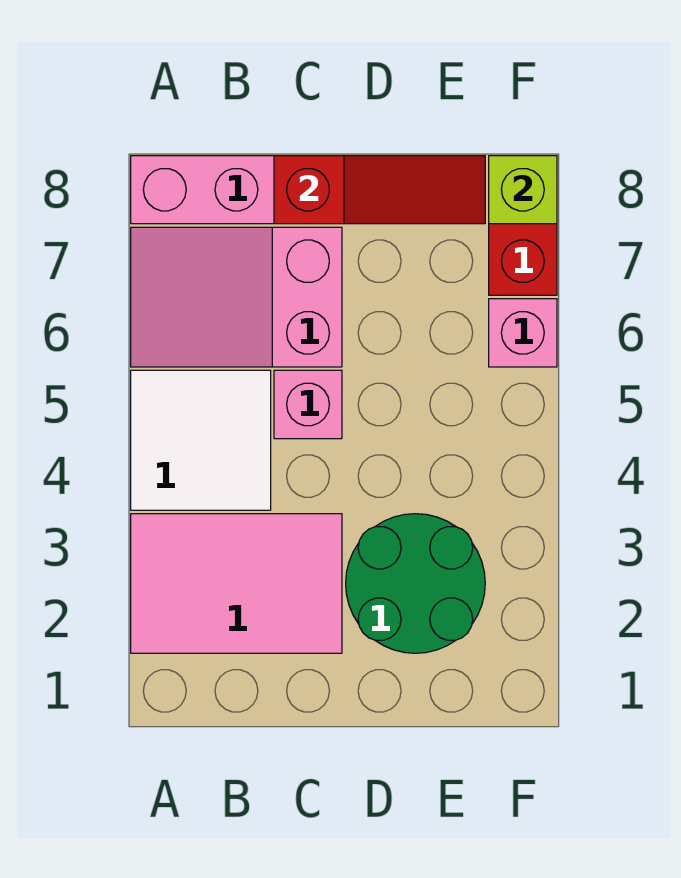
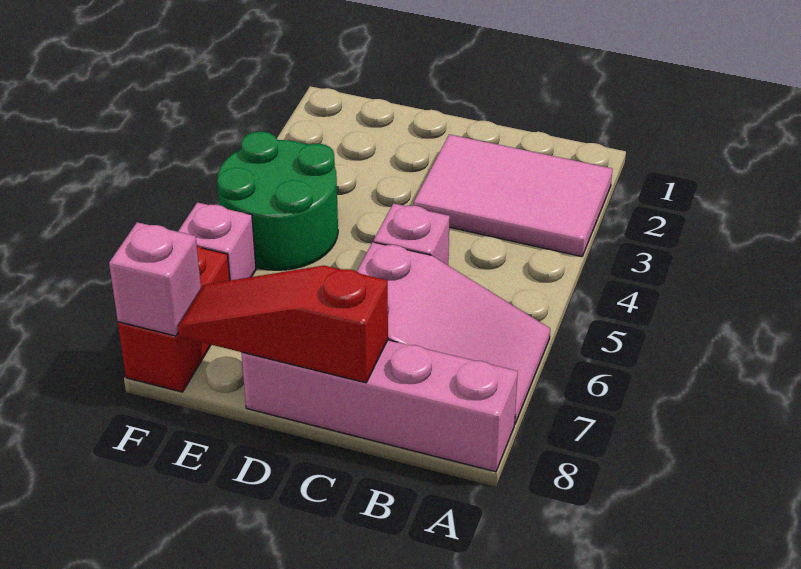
white 2x2 tile [131,370,271,510] -> none
green 2x2 round brick [346,514,485,653] -> green 2x2 round brick moved to [217,132,338,270]
lime 1x1 brick [489,156,557,224] -> pink 1x1 brick [109,222,201,336]

